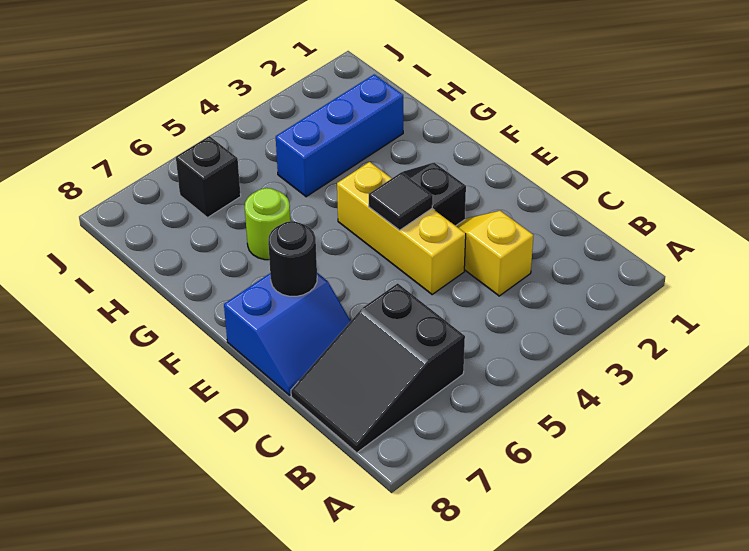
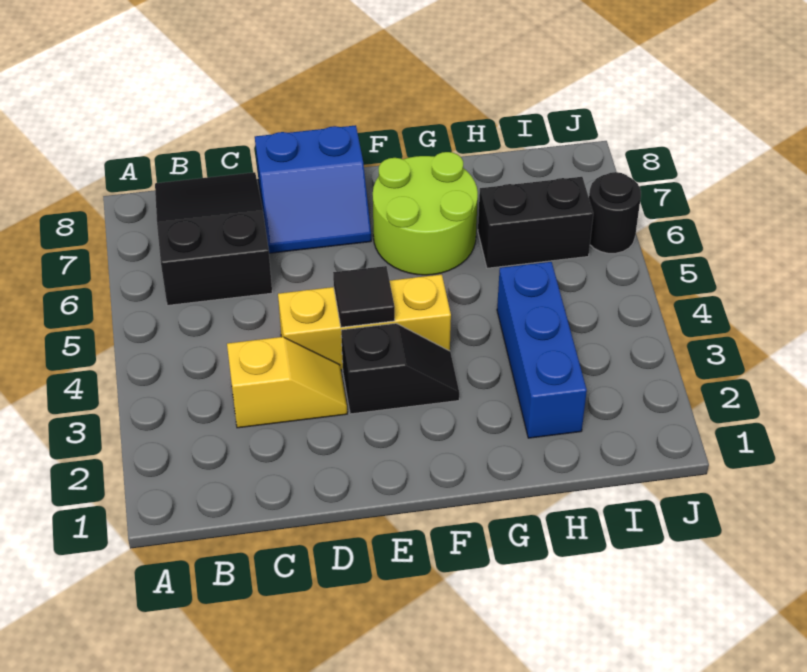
blue 2x2 slope [224,273,351,395] -> blue 2x2 slope turned to [255,125,371,253]
black 1x1 round brick [268,221,317,296] -> black 1x1 round brick moved to [589,172,641,253]
lime 1x1 round brick [245,188,290,260] -> lime 2x2 round brick [373,152,478,275]
black 1x1 brick [176,136,241,218] -> black 1x2 brick [478,177,593,268]

